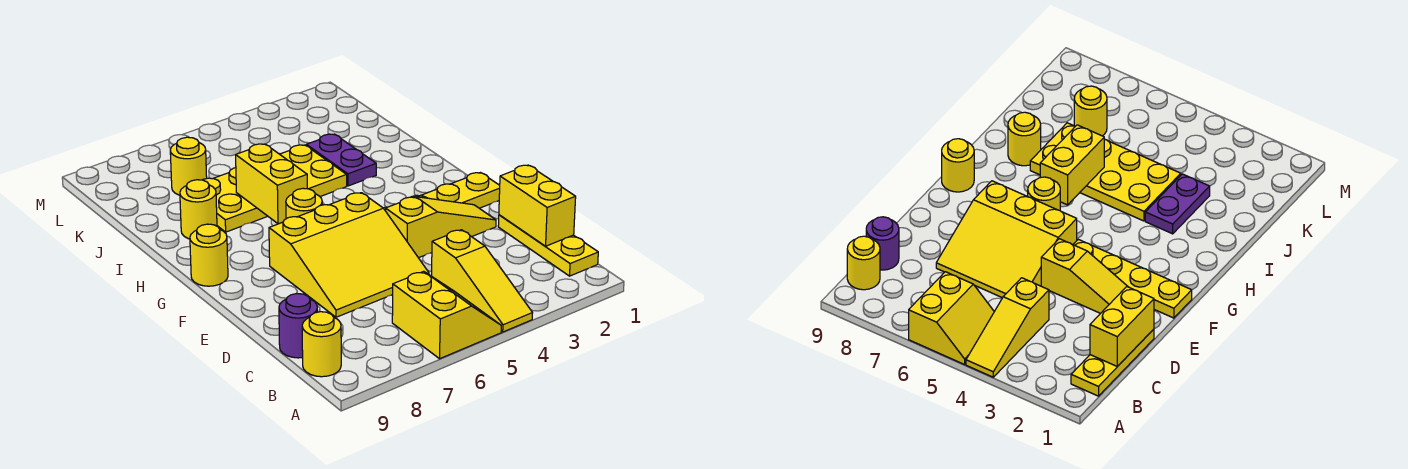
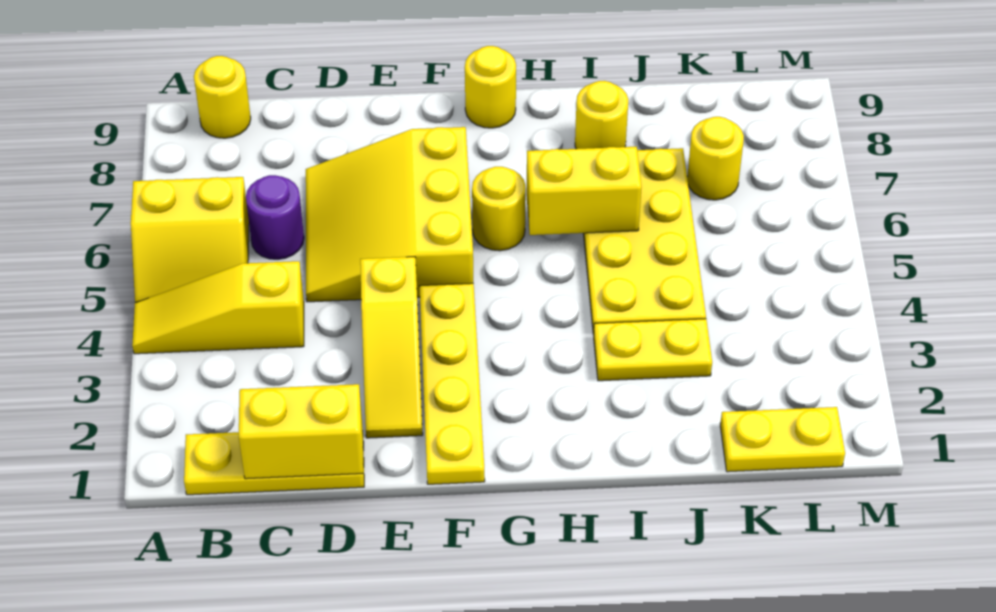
purple 1x1 round brick [279,294,317,358] -> purple 1x1 round brick moved to [246,175,304,259]
purple 1x2 plate [306,134,376,186] -> yellow 1x2 plate [594,319,712,381]
none -> yellow 1x2 plate [720,407,845,472]

